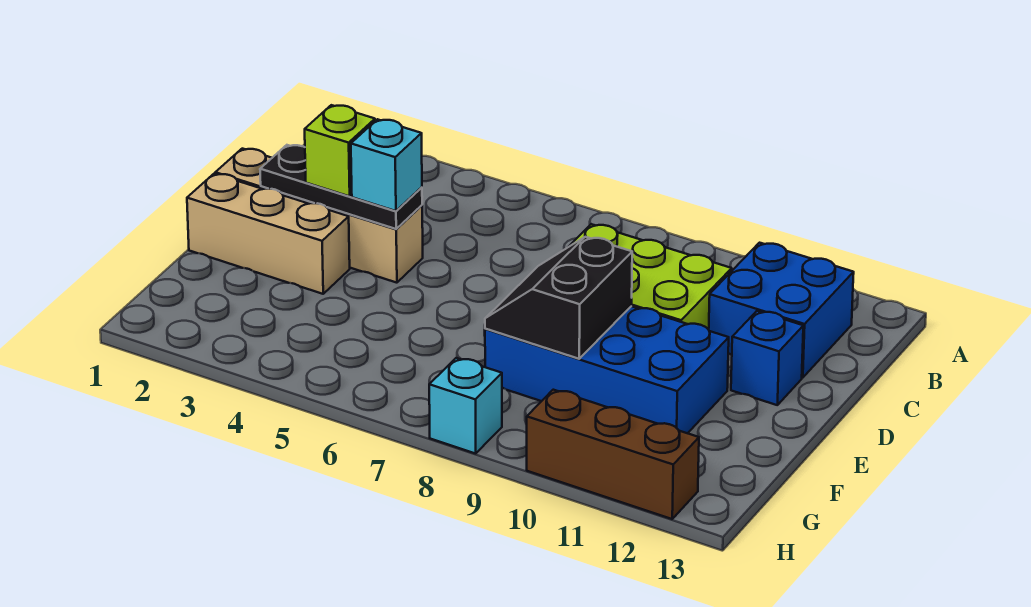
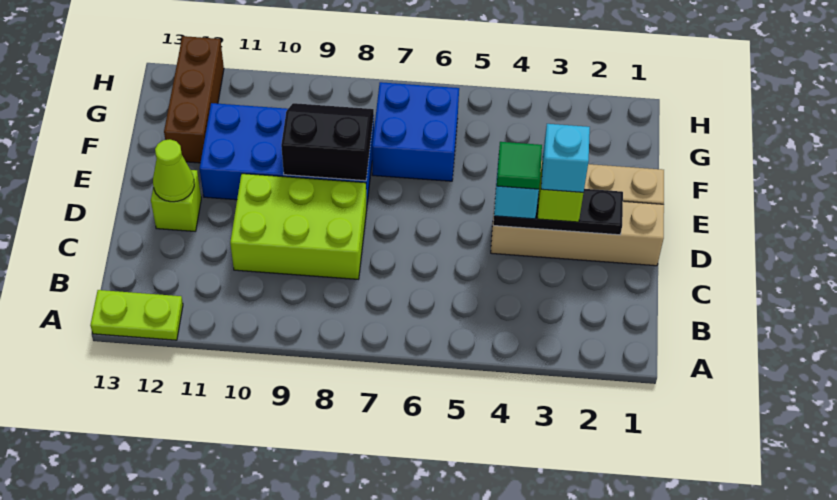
none -> lime 1x2 plate [90,290,183,340]
blue 2x2 brick [709,243,854,378] -> blue 2x2 brick moved to [372,82,459,181]
none -> green 1x1 tile [497,142,542,189]
blue 1x1 brick [731,311,803,405] -> lime 1x1 brick [151,170,201,231]
none -> lime 1x1 cone [153,139,194,202]
black 2x2 slope [485,237,632,359] -> black 2x2 slope turned to [281,103,374,181]
cyan 1x1 brick [429,358,502,454] -> cyan 1x1 brick moved to [541,124,590,192]
brown 1x3 brick [527,390,699,519] -> brown 1x3 brick turned to [164,36,224,163]

